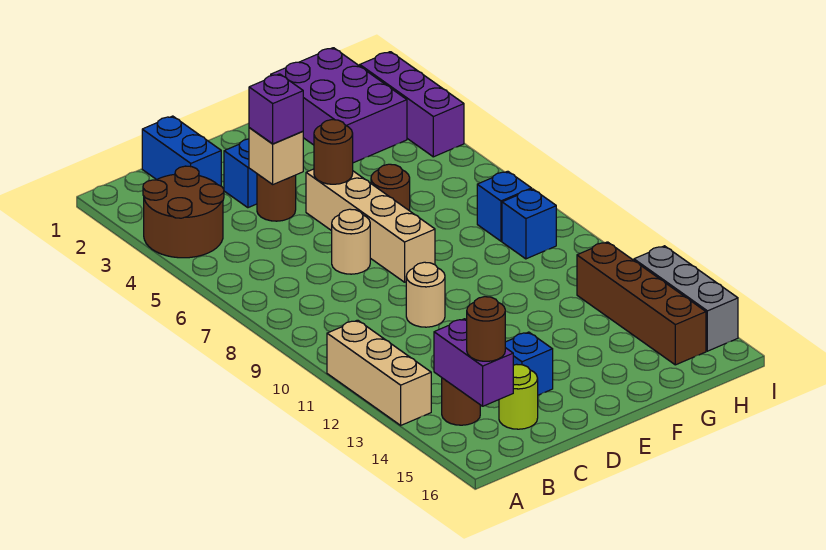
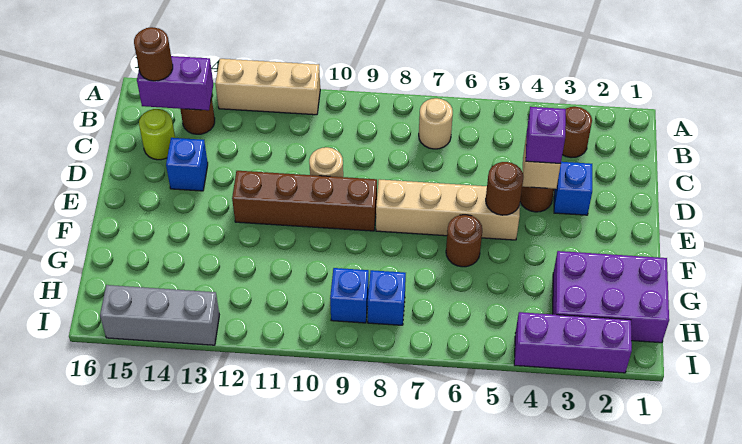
brown 2x2 round brick [143,166,224,258] -> brown 1x1 round brick [562,107,592,158]
blue 1x2 brick [142,116,221,186] -> none
tan 1x1 round brick [332,209,370,274] -> tan 1x1 round brick moved to [419,98,453,149]
brown 1x4 brick [577,242,706,365] -> brown 1x4 brick moved to [232,171,377,231]

